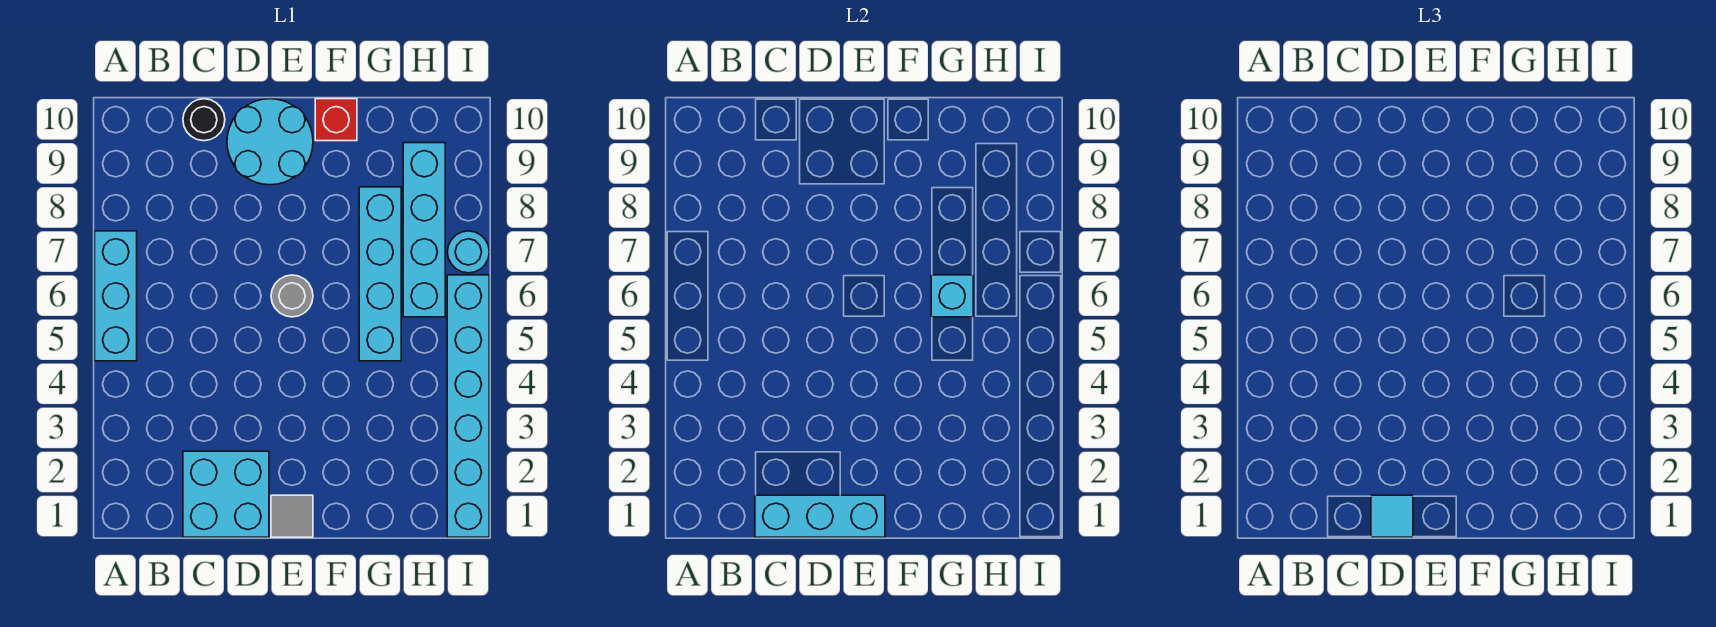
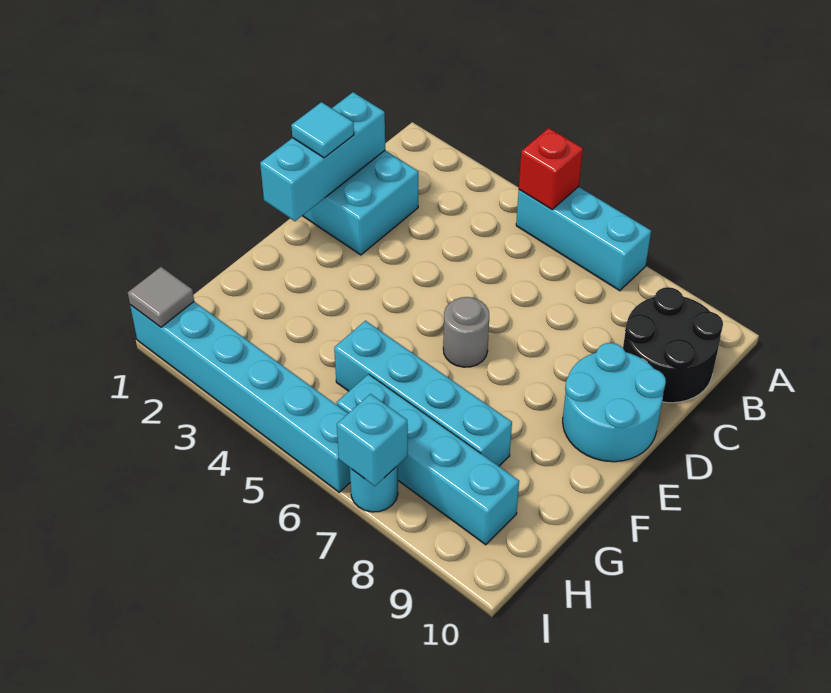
black 1x1 round brick [183,99,225,141] -> black 2x2 round brick [623,287,723,403]
grey 1x1 tile [271,495,313,537] -> grey 1x1 tile moved to [128,267,194,327]
red 1x1 brick [315,99,357,141] -> red 1x1 brick moved to [519,128,583,209]
cyan 1x1 brick [931,275,973,317] -> cyan 1x1 brick moved to [337,394,408,486]

